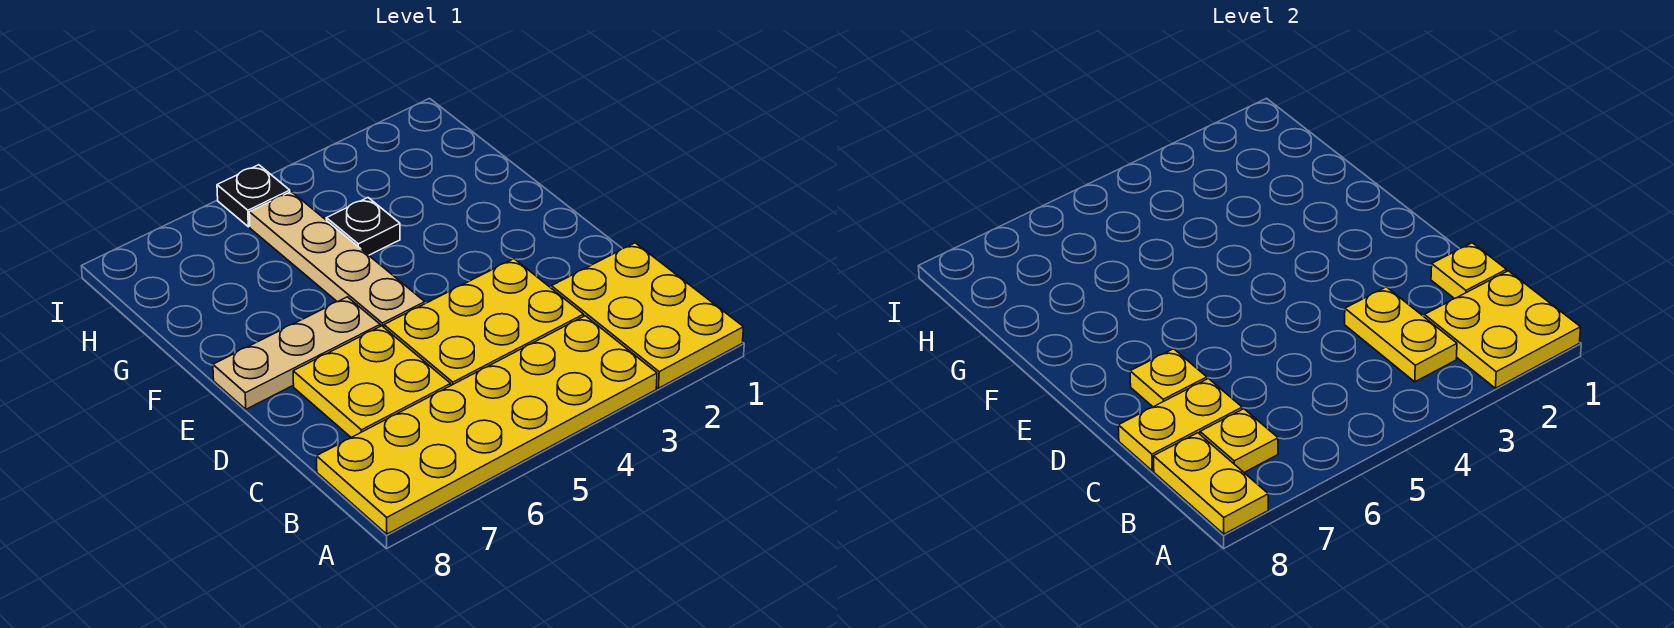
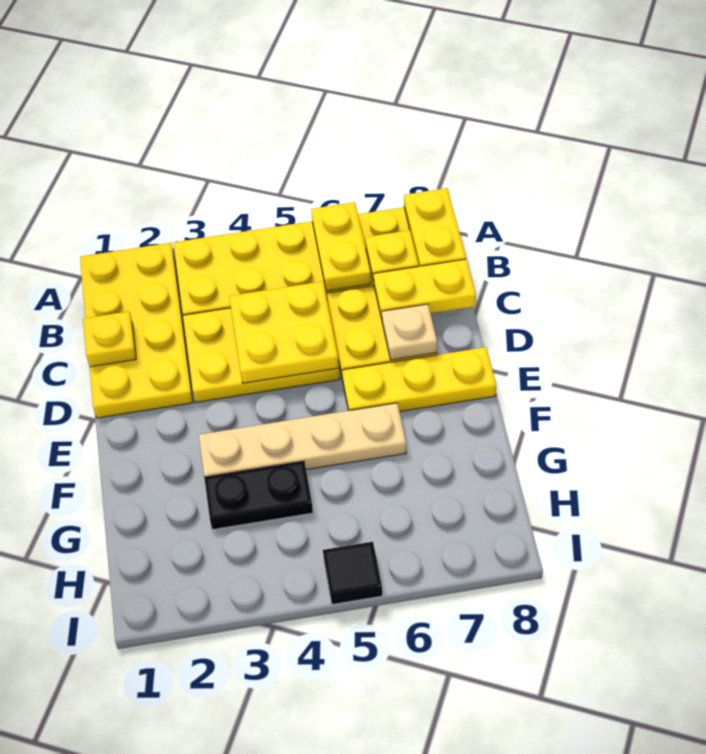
yellow 2x3 plate [551,243,744,388] -> yellow 2x4 plate [80,243,193,418]
yellow 2x2 plate [1424,271,1581,388] -> yellow 2x2 plate moved to [229,281,339,383]
yellow 1x2 plate [1345,287,1457,382] -> yellow 1x2 plate moved to [311,202,371,291]
yellow 1x1 plate [1130,349,1207,407] -> tan 1x1 plate [382,304,437,360]
tan 1x4 plate [249,192,425,327] -> tan 1x4 plate turned to [199,403,406,477]
tan 1x3 plate [213,297,380,409] -> yellow 1x3 plate [342,347,496,412]
black 1x1 plate [326,198,400,255] -> black 1x2 plate [204,461,313,530]
black 1x1 plate [217,165,290,227] -> black 1x1 tile [323,542,383,605]

